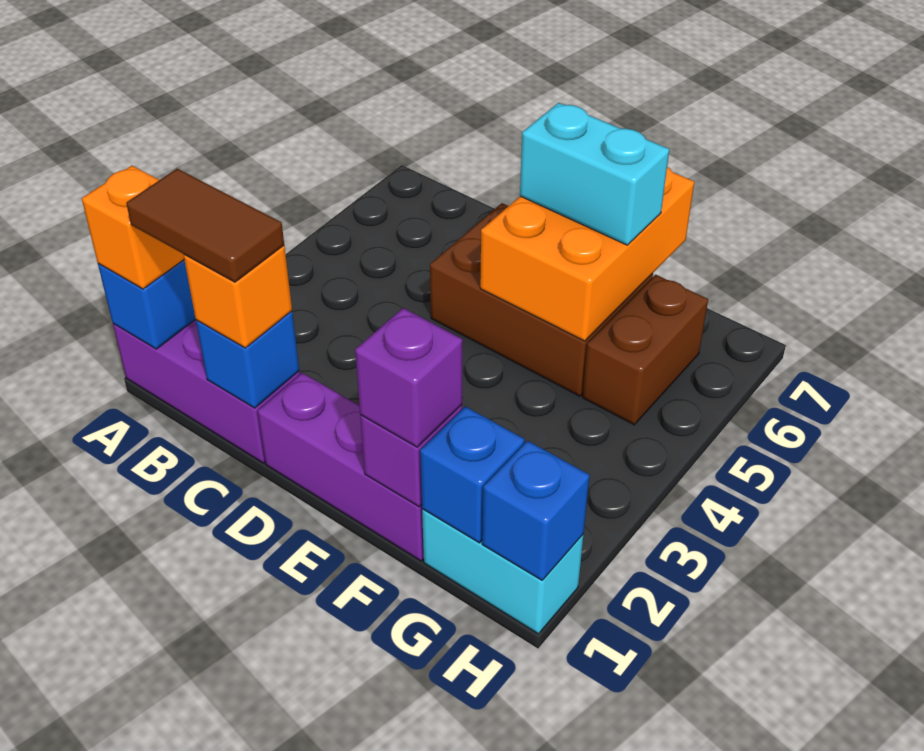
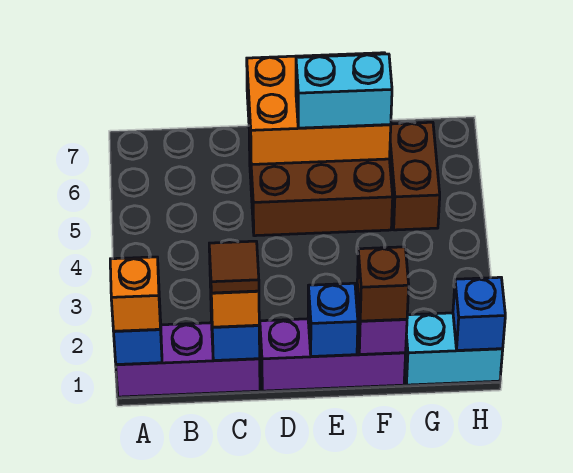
brown 1x2 tile [126,169,284,282] -> brown 1x1 tile [209,241,259,293]
orange 2x3 brick [480,167,694,341] -> orange 2x3 brick turned to [247,53,391,164]
purple 1x1 brick [355,308,462,447] -> brown 1x1 brick [357,247,409,321]
blue 1x1 brick [420,406,524,543] -> blue 1x1 brick moved to [308,283,358,356]

